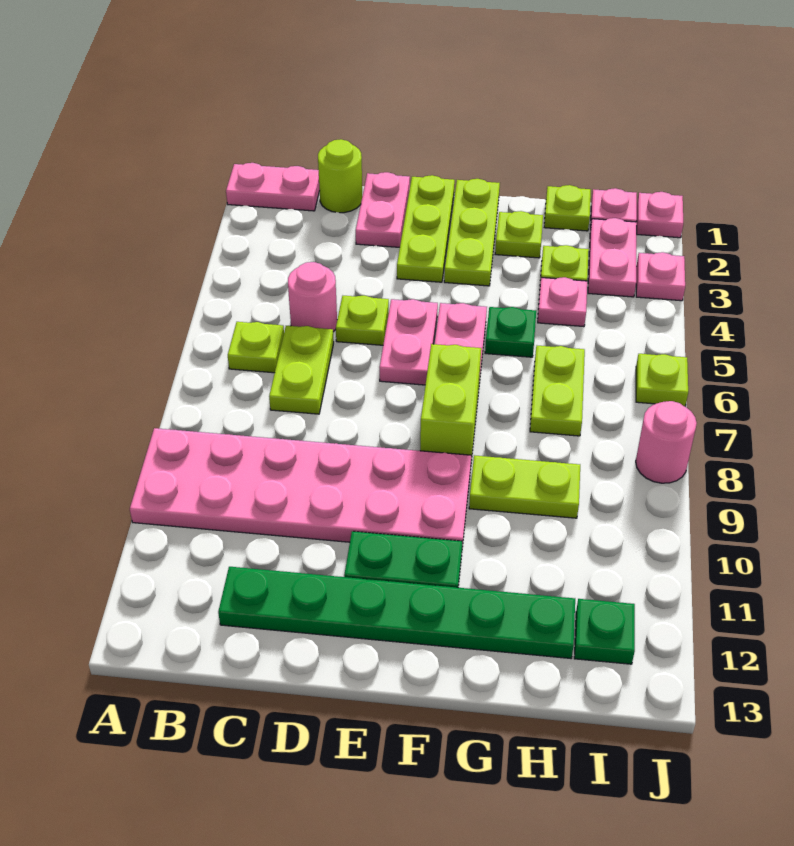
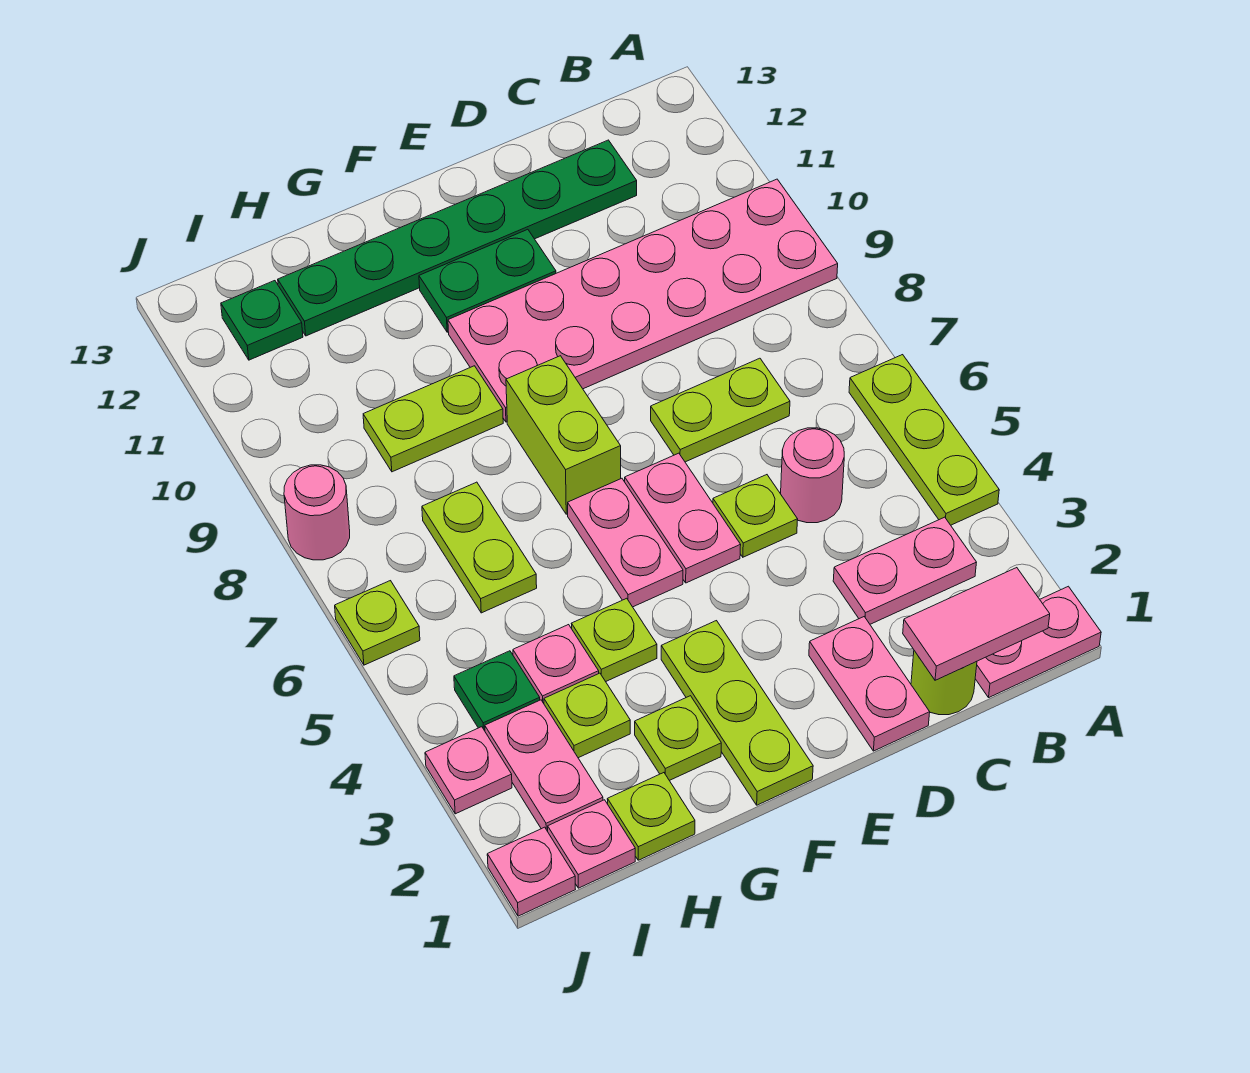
none -> pink 1x2 tile [903,568,1050,680]
none -> pink 1x2 plate [833,517,977,624]
lime 1x1 plate [228,322,284,373] -> lime 1x1 plate moved to [571,598,657,682]
lime 1x2 plate [269,326,334,414] -> lime 1x2 plate turned to [651,358,790,462]
lime 1x3 plate [397,175,455,282] -> lime 1x3 plate moved to [849,355,999,525]
green 1x1 plate [485,307,536,357] -> green 1x1 plate moved to [454,651,540,731]

